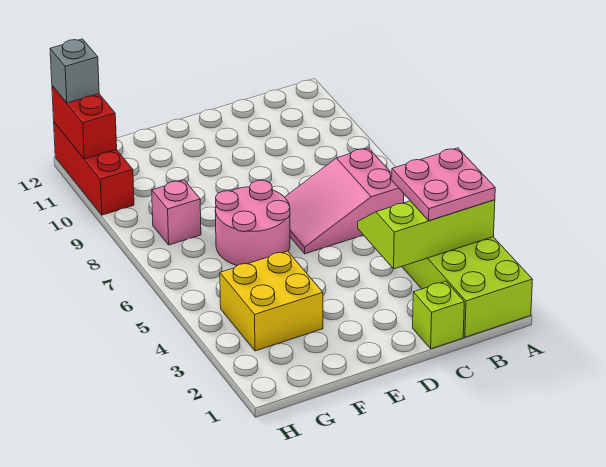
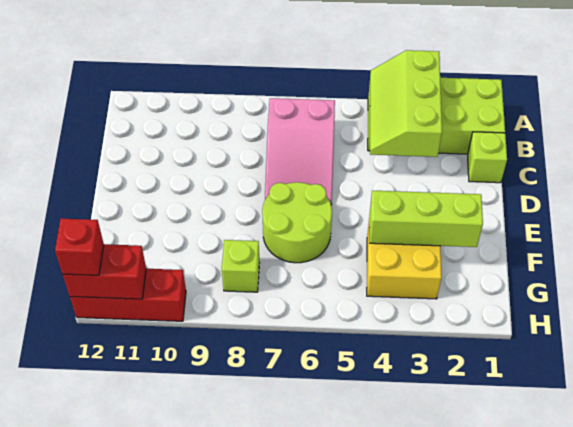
pink 2x2 plate [392,148,495,221] -> none
pink 2x2 round brick [215,180,290,266] -> lime 2x2 round brick [262,182,332,263]
none -> lime 1x3 brick [369,191,483,247]
pink 1x1 brick [152,180,201,245] -> lime 1x1 brick [222,240,260,292]
grey 1x1 brick [50,39,99,103] -> red 1x1 brick [55,219,104,275]

